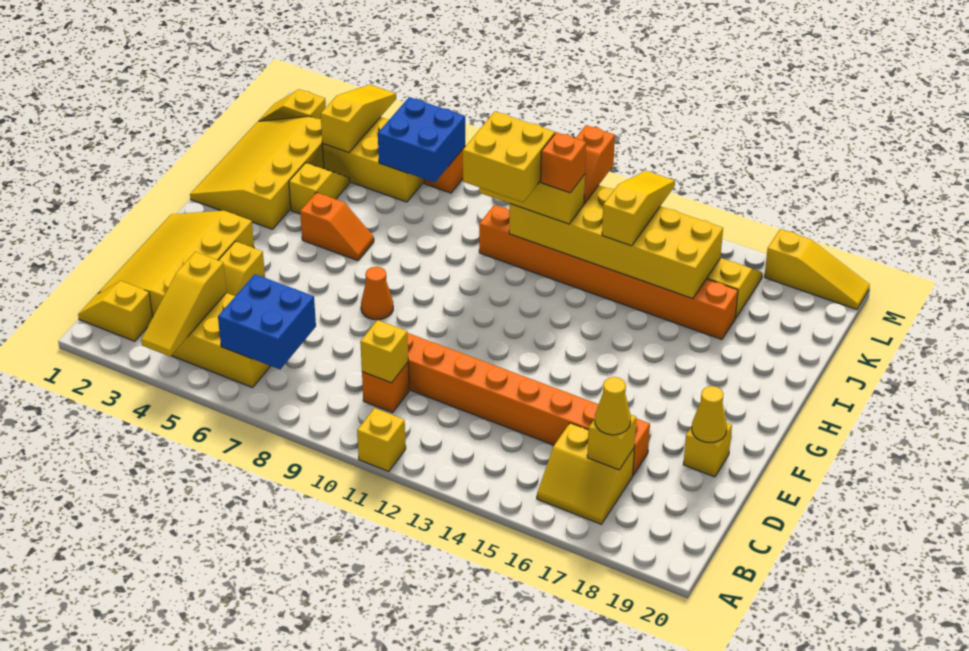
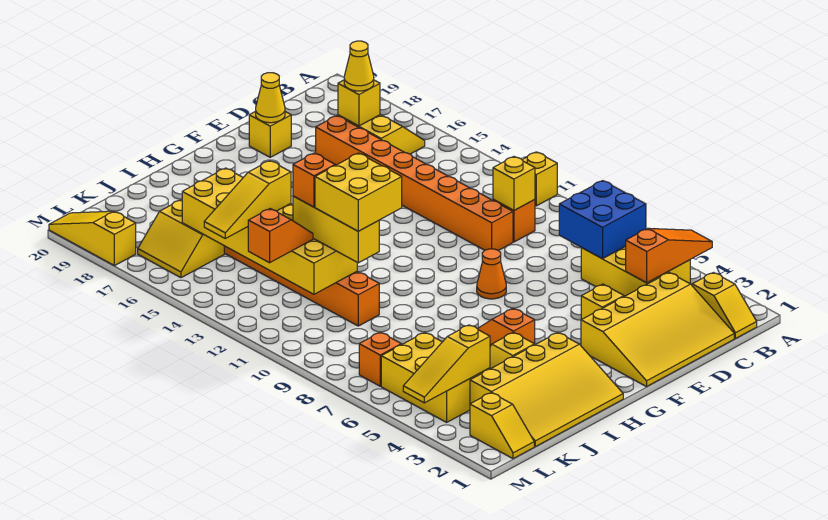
yellow 1x3 slope [141,252,226,356] -> orange 1x3 slope [626,228,712,283]
blue 2x2 brick [378,97,465,182] -> none

